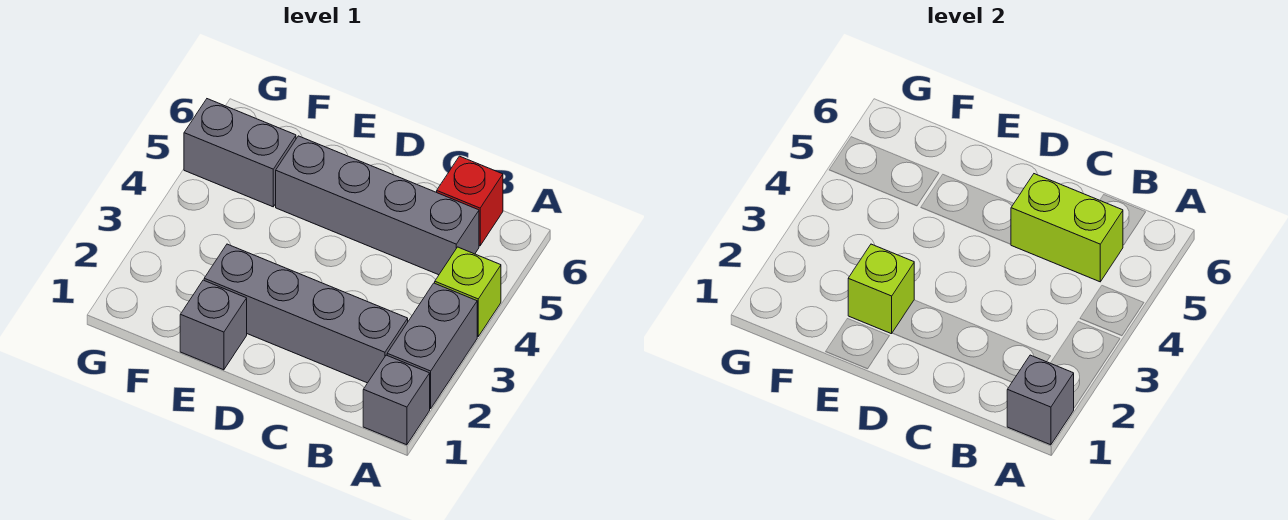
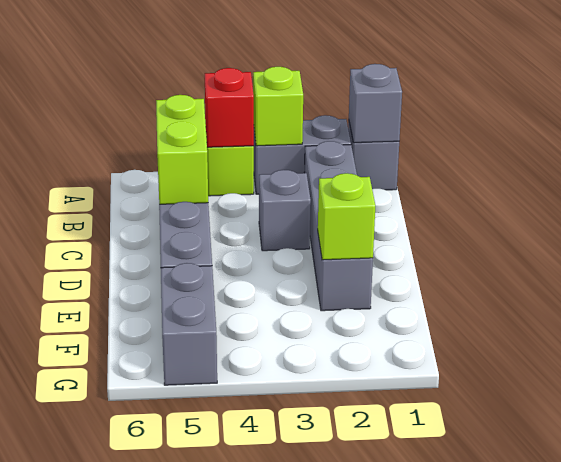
none -> lime 1x1 brick [253,67,303,146]
red 1x1 brick [437,156,503,246] -> red 1x1 brick moved to [205,68,254,147]
grey 1x1 brick [180,280,247,370] -> grey 1x1 brick moved to [259,170,311,251]

